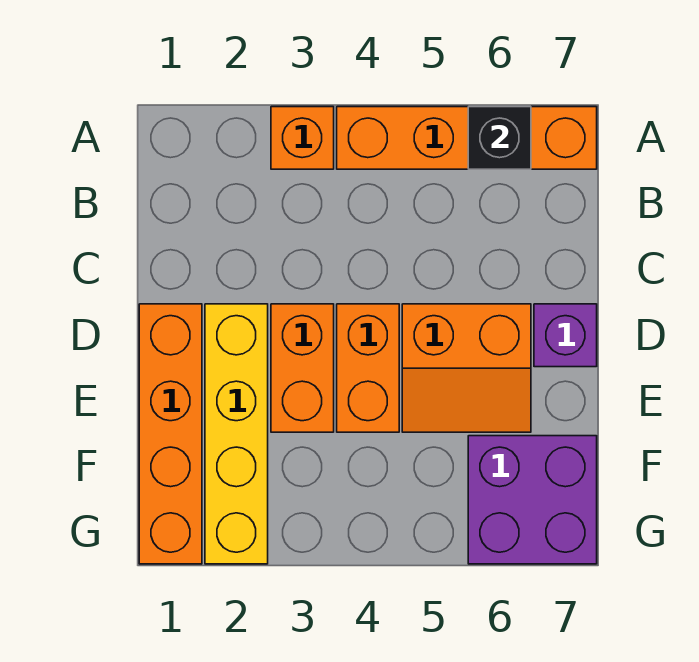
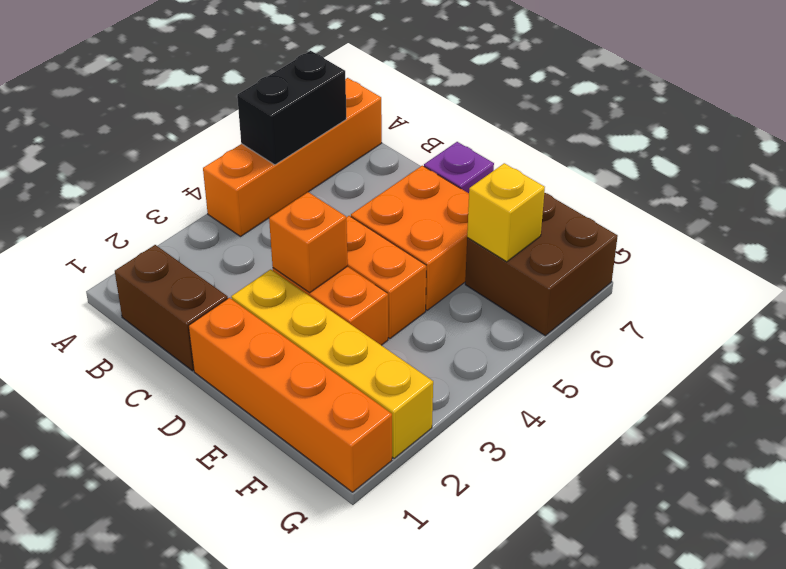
orange 1x1 brick [271,107,334,169] -> orange 1x1 brick moved to [269,192,348,293]
black 1x1 brick [468,107,531,169] -> black 1x2 brick [237,51,346,165]
none -> brown 1x2 brick [115,245,228,371]
orange 2x2 slope [402,304,531,432] -> orange 2x2 brick [351,166,469,310]
purple 2x2 brick [468,436,597,564] -> brown 2x2 brick [465,193,618,336]
none -> yellow 1x1 brick [467,163,545,262]

